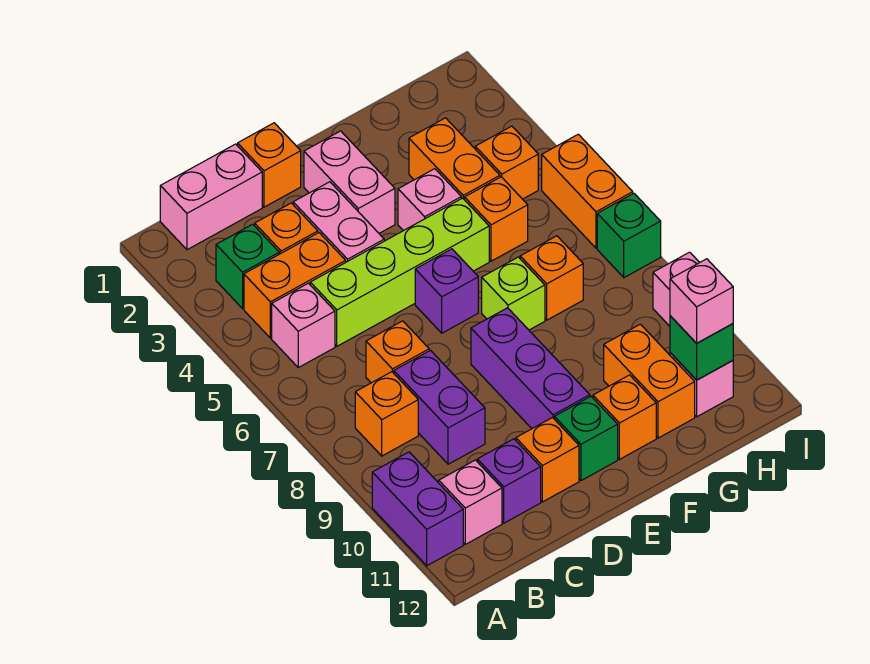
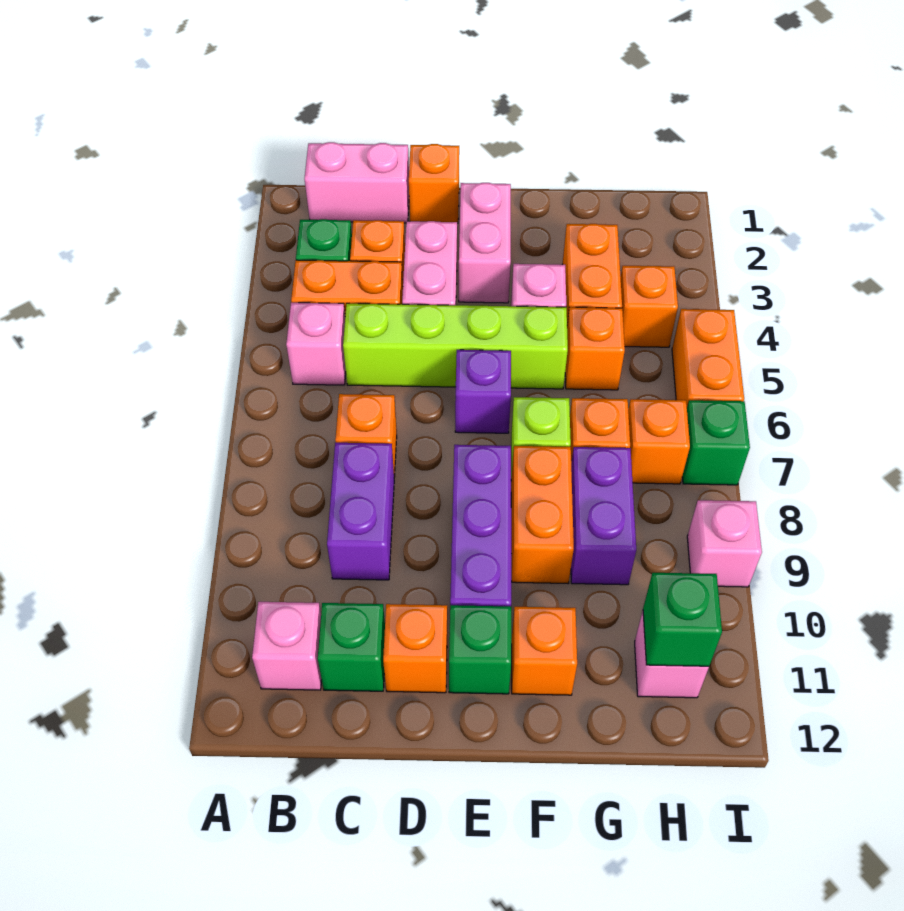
purple 1x2 brick [372,452,463,566] -> purple 1x2 brick moved to [571,447,636,585]
orange 1x1 brick [355,372,418,456] -> orange 1x1 brick moved to [628,399,690,484]
purple 1x1 brick [477,439,541,523] -> green 1x1 brick [318,603,385,691]
orange 1x2 brick [604,324,695,438] -> orange 1x2 brick moved to [511,446,574,583]
pink 1x1 brick [670,259,733,343] -> none

